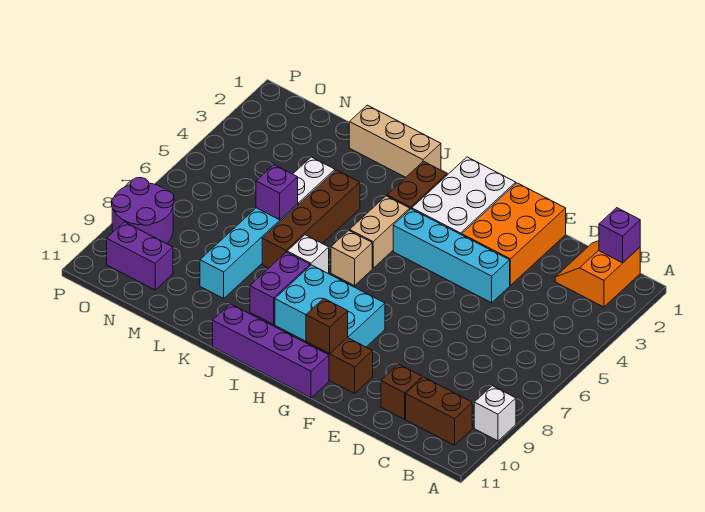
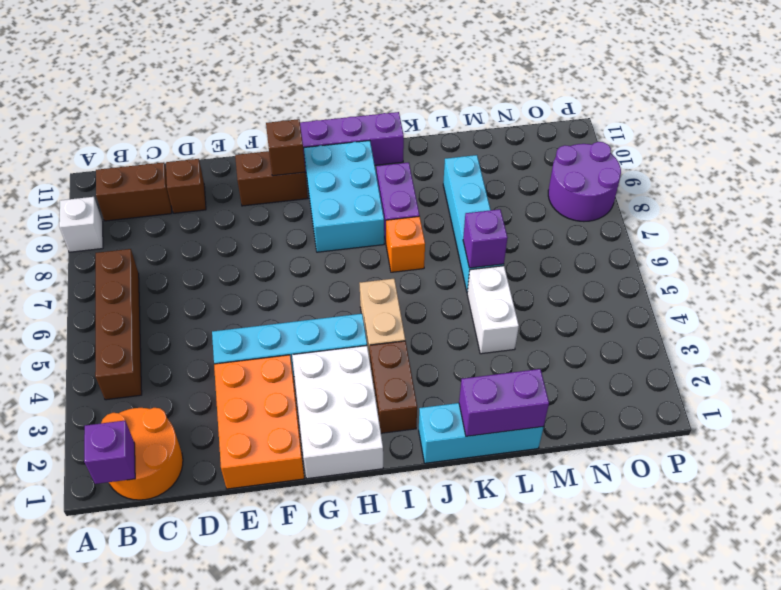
orange 2x2 slope [555,241,640,307] -> orange 2x2 round brick [101,408,183,500]
cyan 2x3 brick [275,265,385,347] -> cyan 2x3 brick turned to [304,140,384,252]
tan 1x1 brick [331,230,372,286] -> none
tan 1x3 brick [349,105,441,177] -> cyan 1x3 brick [419,403,543,463]
white 1x1 brick [287,235,329,274] -> orange 1x1 brick [386,216,425,272]
brown 1x4 brick [262,170,360,268] -> brown 1x4 brick moved to [95,249,142,400]
purple 1x2 brick [107,222,173,290] -> purple 1x2 brick moved to [459,369,549,436]

